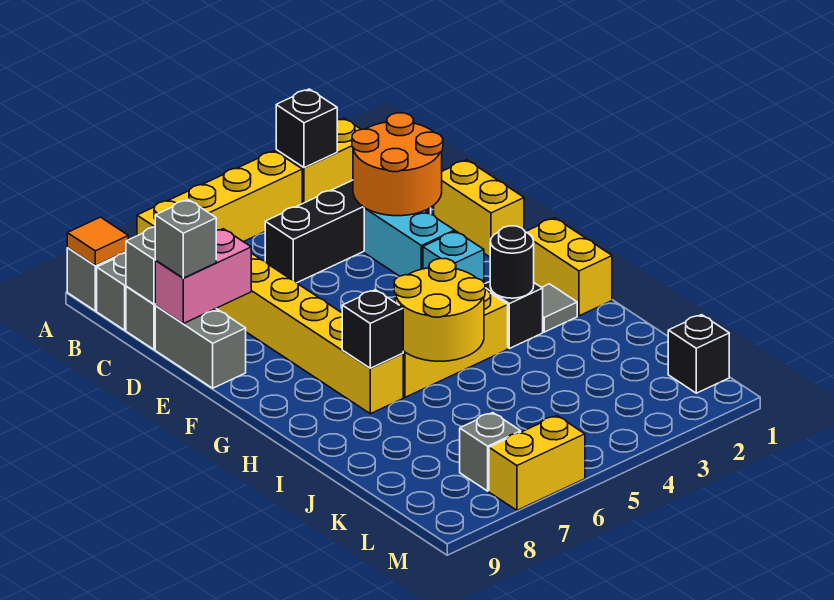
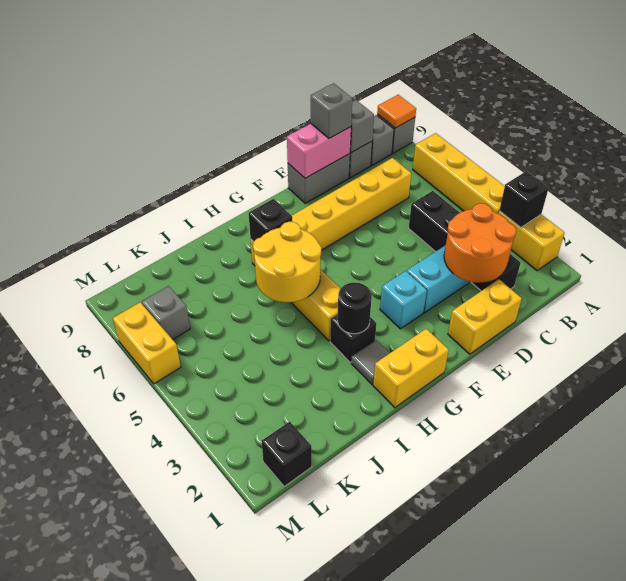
pink 1x2 brick [155,229,251,324] -> pink 1x2 brick turned to [287,124,351,178]

